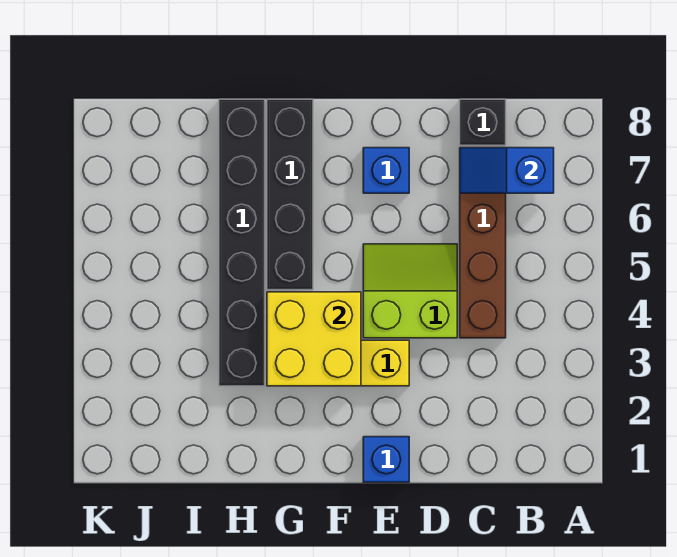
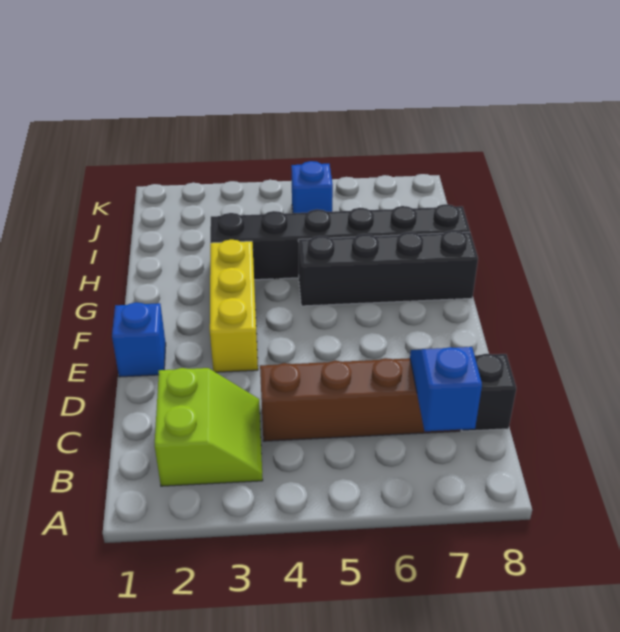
lime 2x2 slope [363,244,457,338] -> lime 2x2 slope moved to [155,368,263,486]
blue 1x1 brick [363,148,409,193] -> blue 1x1 brick moved to [291,161,333,213]
yellow 2x2 brick [267,292,361,386] -> none

